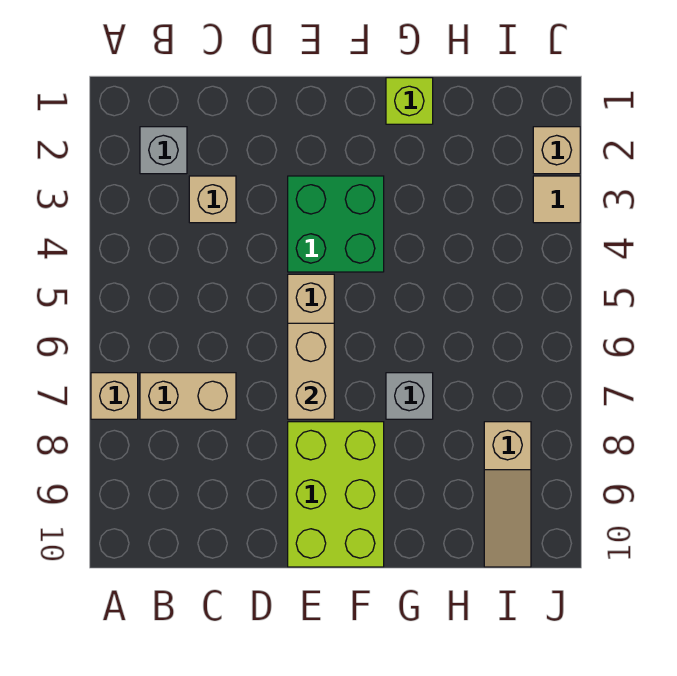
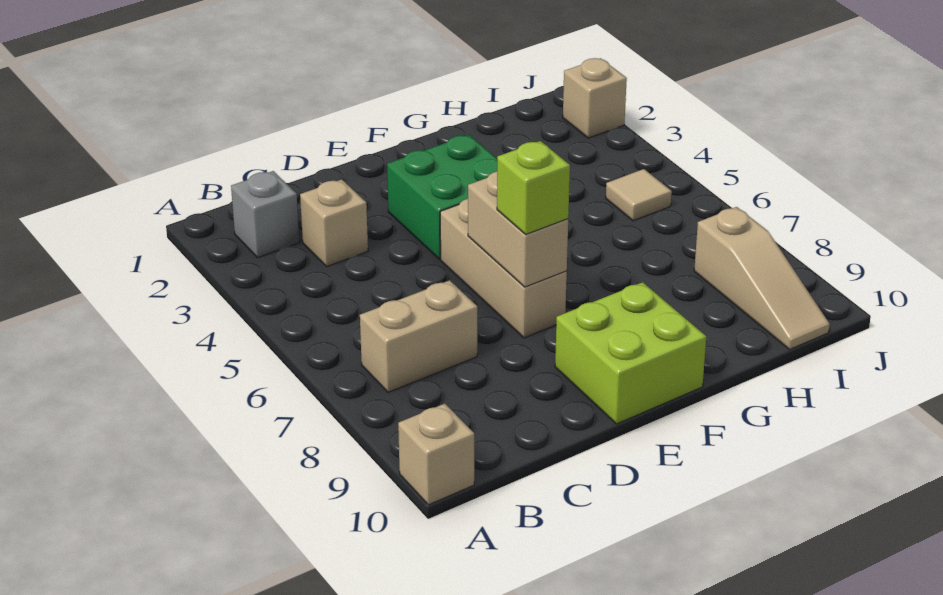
tan 1x1 brick [91,373,138,419] -> tan 1x1 brick moved to [398,404,474,505]
lime 2x3 brick [288,422,384,567] -> lime 2x2 brick [555,282,706,424]
lime 1x1 brick [386,78,433,124] -> lime 1x1 brick moved to [497,141,570,234]
grey 1x1 brick [386,373,433,419] -> none
tan 1x1 tile [533,176,580,223] -> tan 1x1 tile moved to [606,169,672,221]

